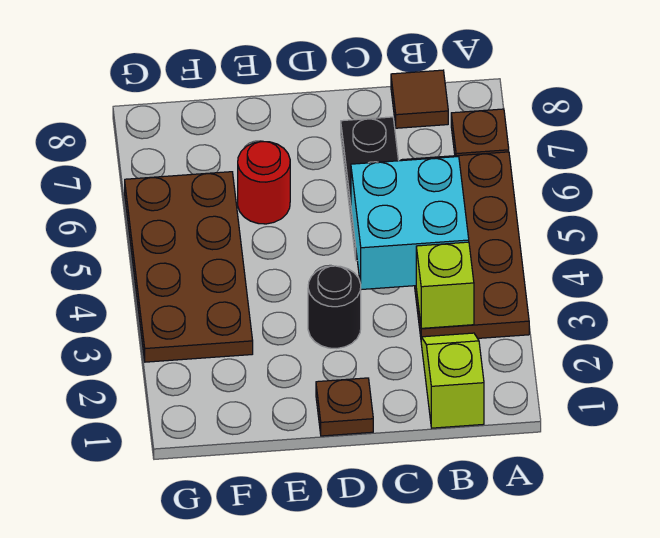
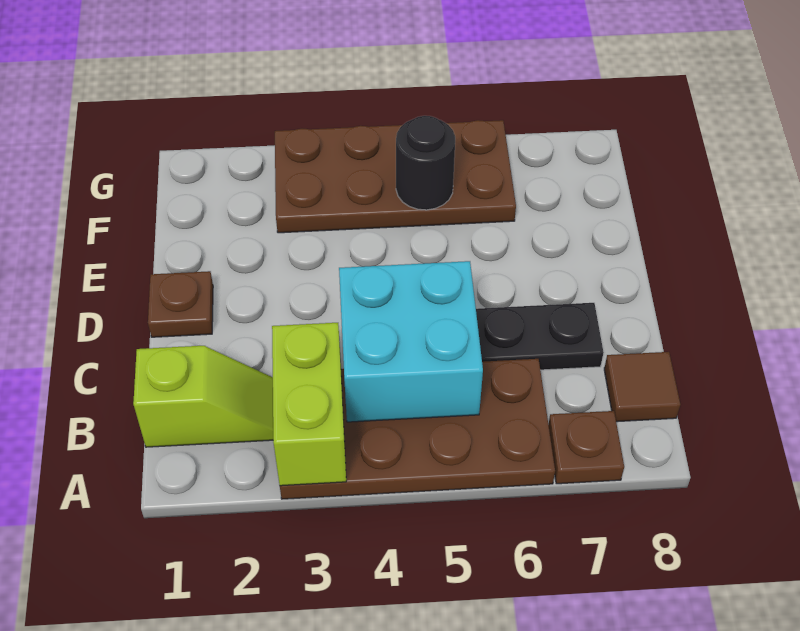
lime 1x1 brick [416,242,474,328] -> lime 1x2 brick [272,323,346,486]
black 1x1 round brick [308,266,361,348] -> black 1x1 round brick moved to [396,116,455,210]
red 1x1 round brick [238,141,290,224] -> none

